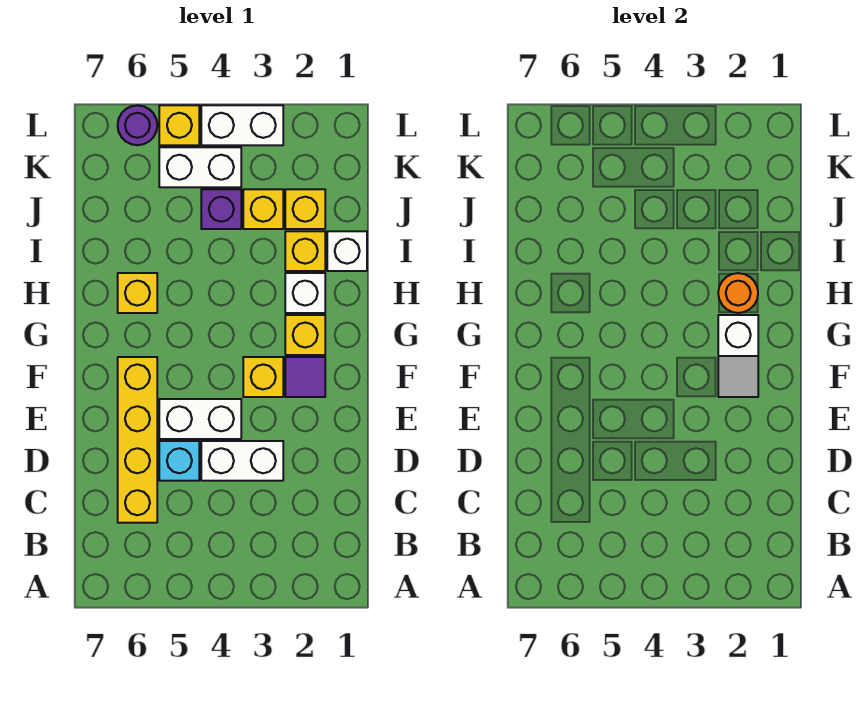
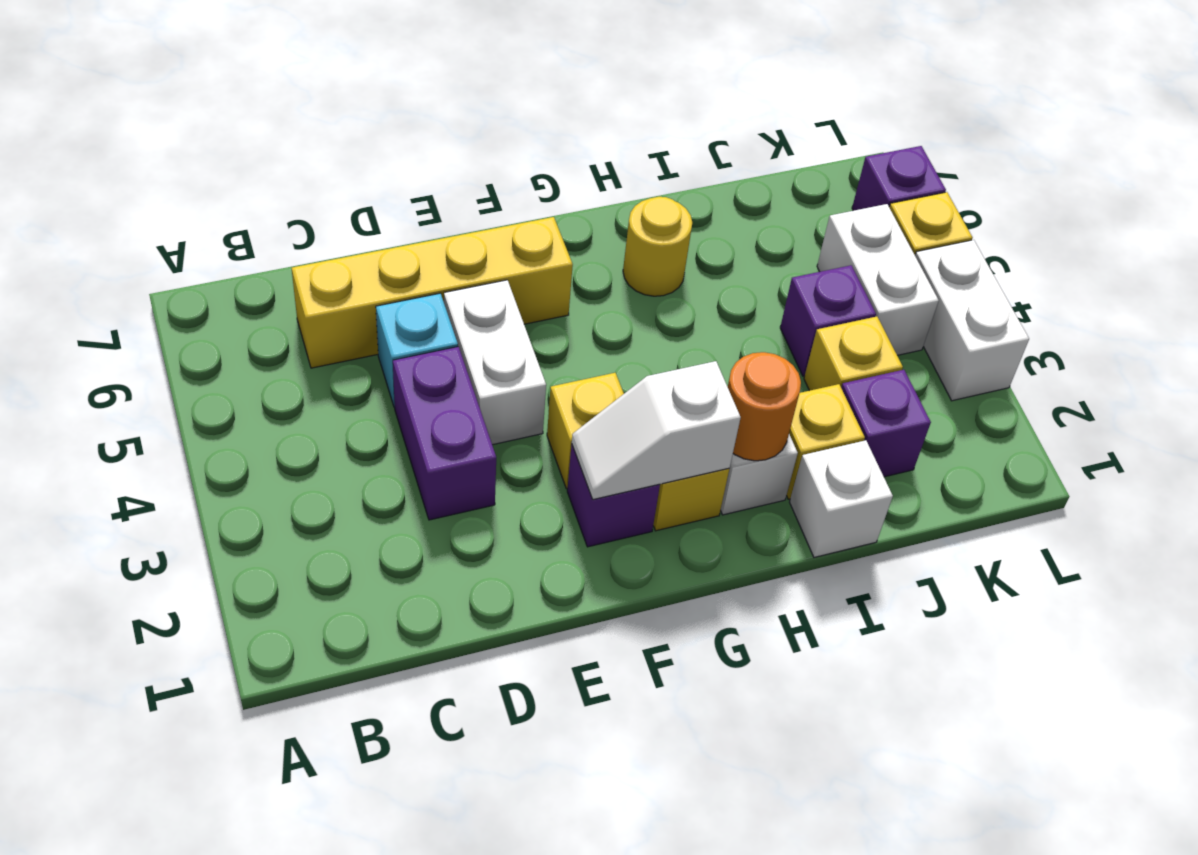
white 1x2 brick [201,441,283,481] -> purple 1x2 brick [393,347,496,520]
purple 1x1 tile [285,357,325,397] -> purple 1x1 brick [567,445,660,547]
yellow 1x1 brick [118,273,157,313] -> yellow 1x1 round brick [623,197,692,296]
yellow 1x1 brick [285,189,325,229] -> purple 1x1 brick [841,370,931,477]
purple 1x1 round brick [118,105,157,145] -> purple 1x1 brick [852,146,946,211]

